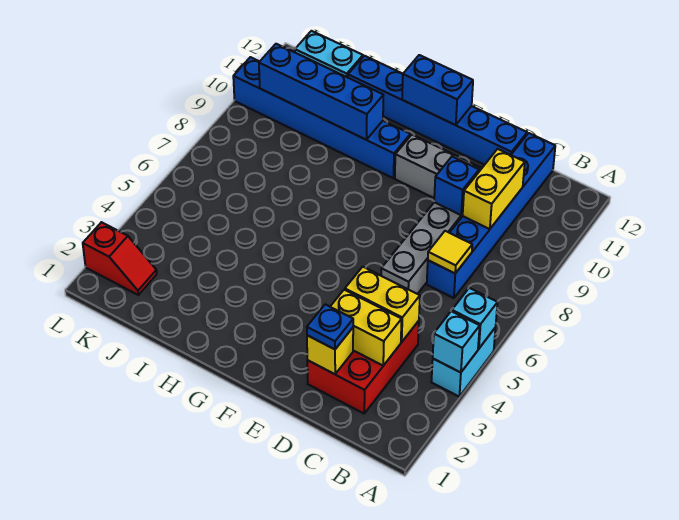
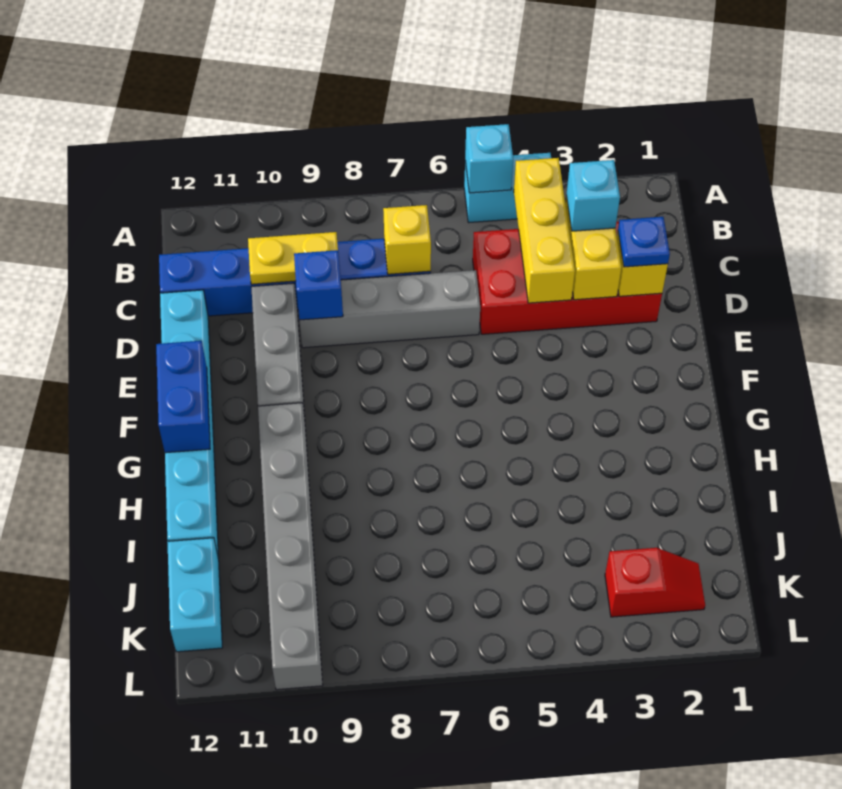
cyan 1x1 brick [433,311,480,373] -> cyan 1x1 brick moved to [566,160,620,231]
red 2x3 brick [307,321,419,413] -> red 2x4 brick [473,222,662,334]
yellow 1x2 brick [345,267,420,342] -> yellow 1x3 brick [514,158,575,303]
yellow 1x1 tile [428,231,472,273] -> yellow 1x1 brick [383,205,431,274]
yellow 1x2 brick [463,149,525,229] -> yellow 1x2 plate [248,232,338,284]
blue 1x6 brick [348,56,527,165] -> cyan 1x6 brick [160,290,219,559]
blue 1x6 brick [233,57,410,178] -> grey 1x6 brick [258,403,323,690]
blue 1x4 brick [259,44,383,140] -> none
red 1x2 slope [83,222,157,295] -> red 1x2 slope turned to [605,548,705,617]

